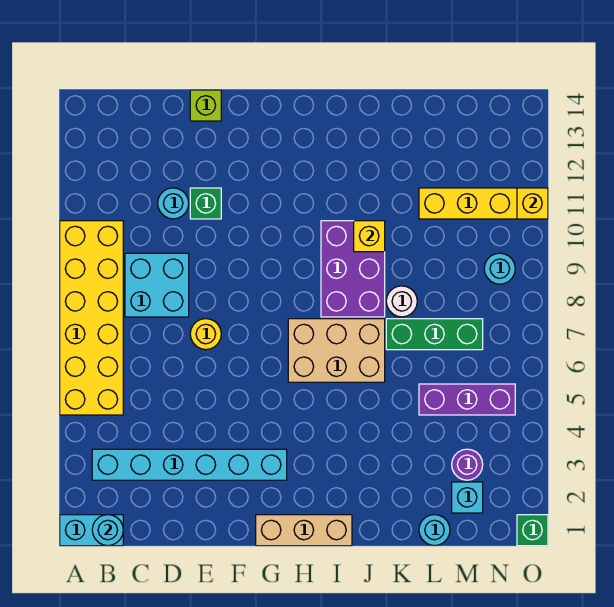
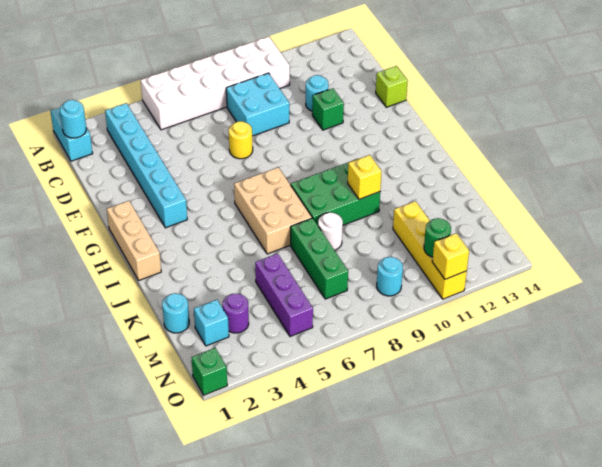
yellow 2x6 brick [60,221,123,415] -> white 2x6 brick [141,37,290,130]
purple 2x3 brick [321,221,385,317] -> green 2x3 brick [291,159,380,225]
none -> green 1x1 round brick [424,218,451,257]

